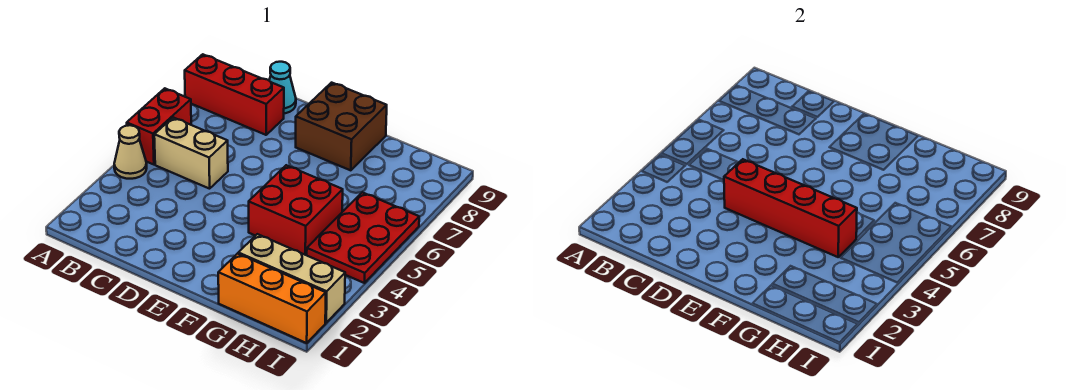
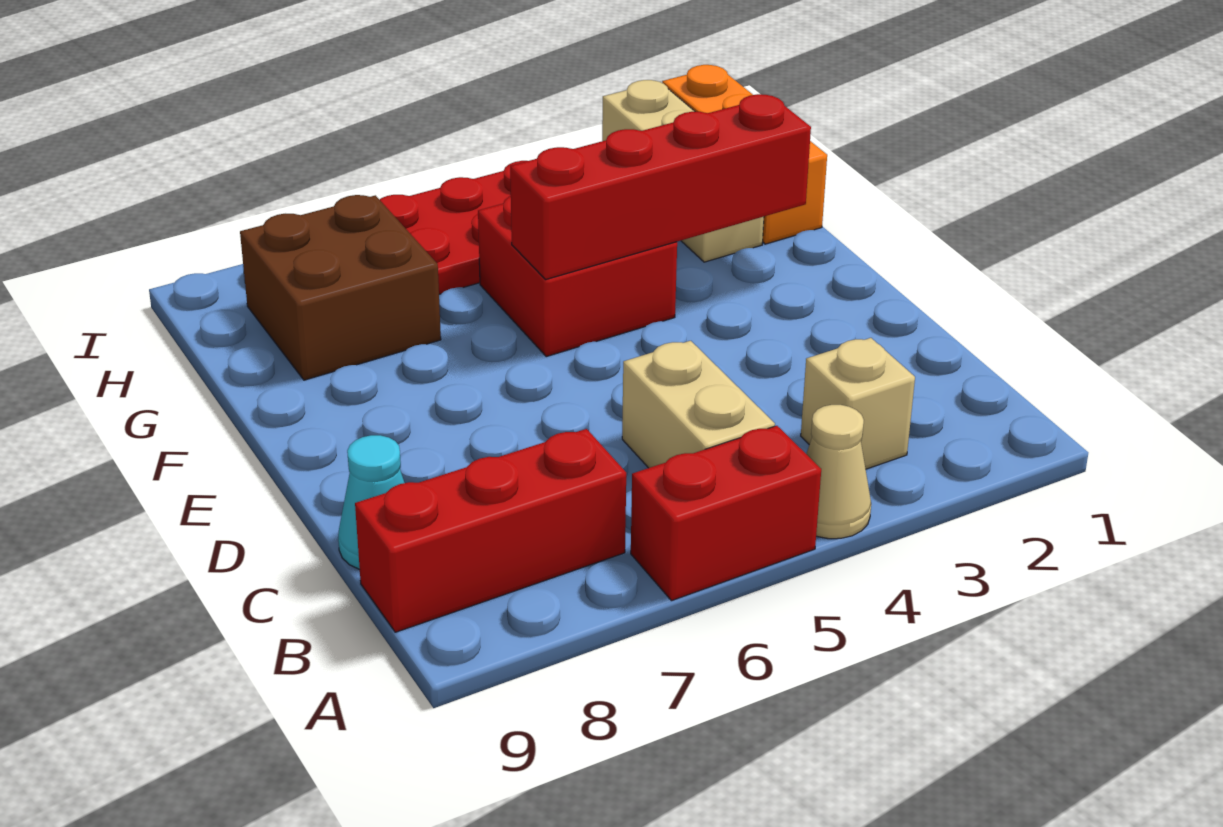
red 1x3 brick [185,54,284,135] -> red 1x3 brick turned to [355,429,626,632]
none -> tan 1x1 brick [801,338,915,469]
red 1x4 brick [724,159,857,257] -> red 1x4 brick turned to [510,94,811,280]
brown 2x2 brick [296,83,387,170] -> brown 2x2 brick moved to [240,195,441,380]

